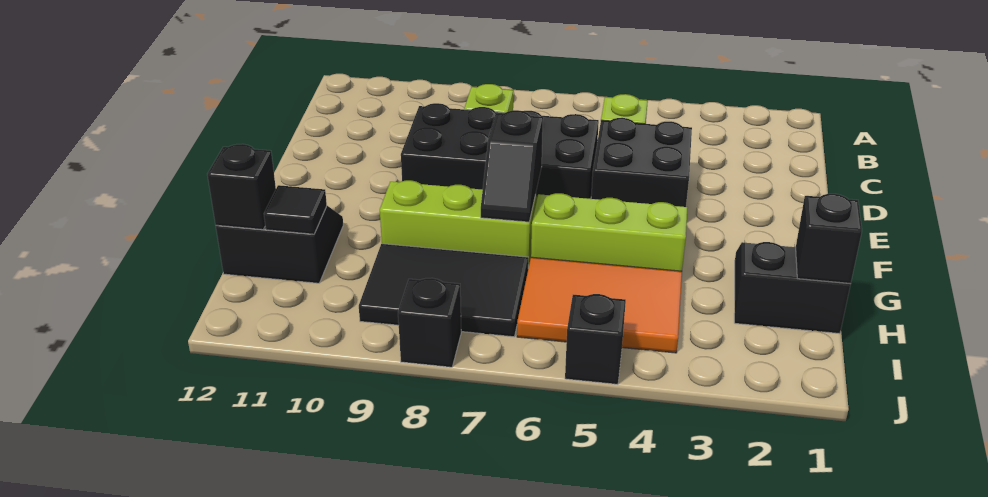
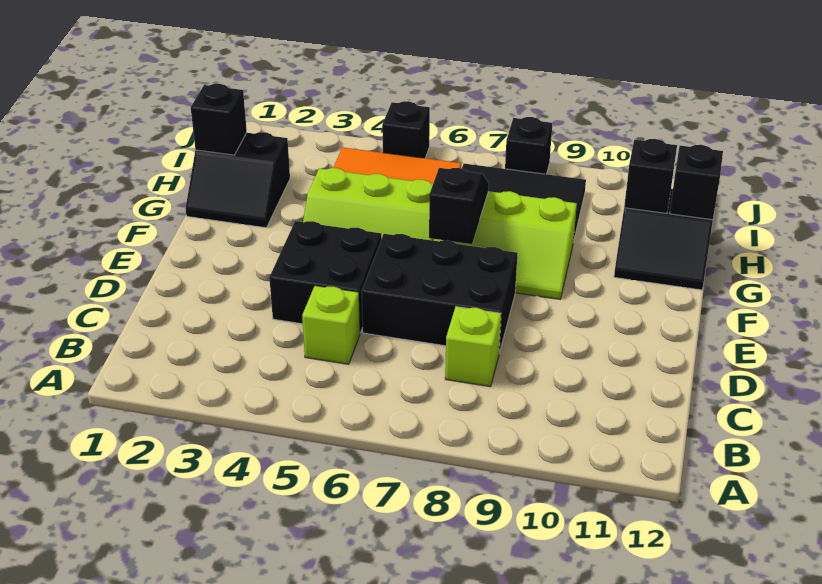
black 2x4 brick [401,103,599,199] -> black 2x3 brick [362,234,517,353]
black 1x1 tile [264,185,327,234] -> black 1x1 brick [624,139,677,214]

